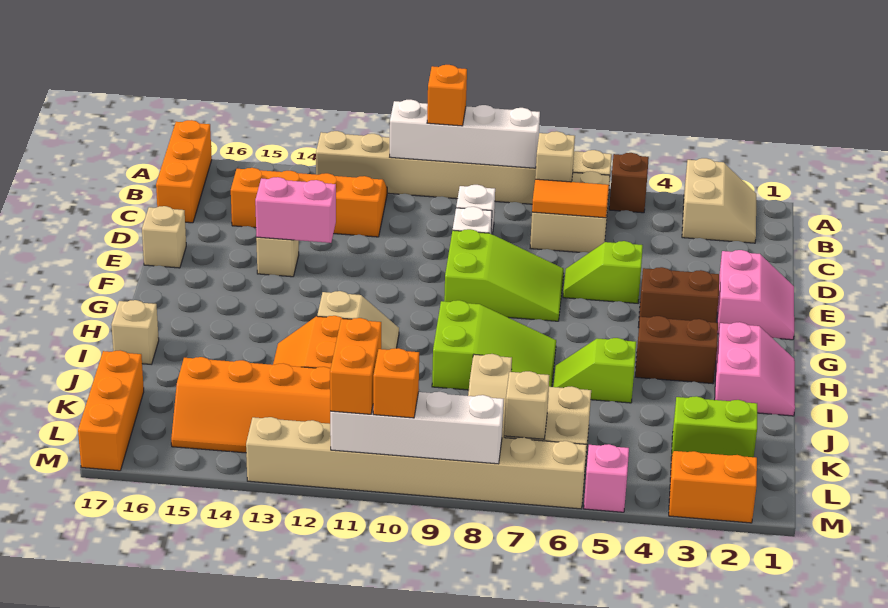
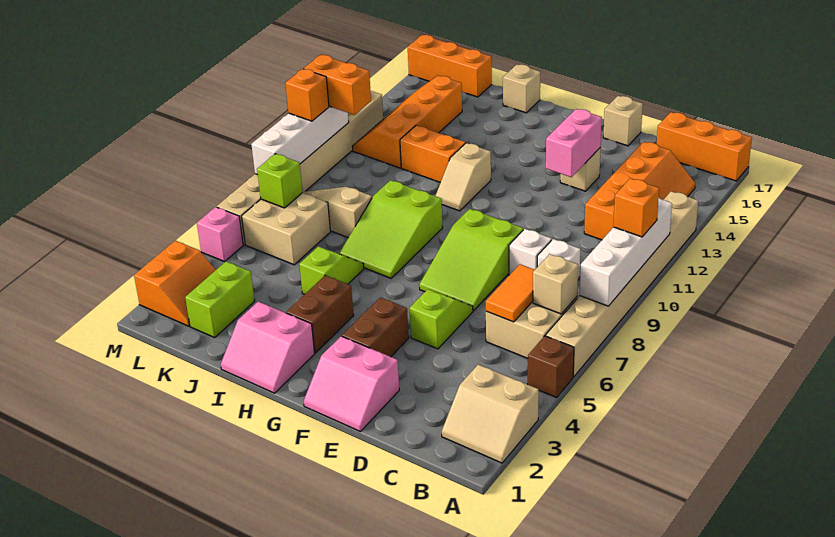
tan 1x1 brick [504,371,549,439] -> lime 1x1 brick [257,154,302,208]

